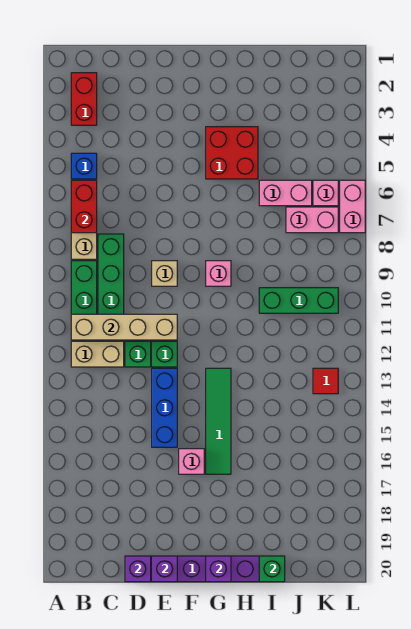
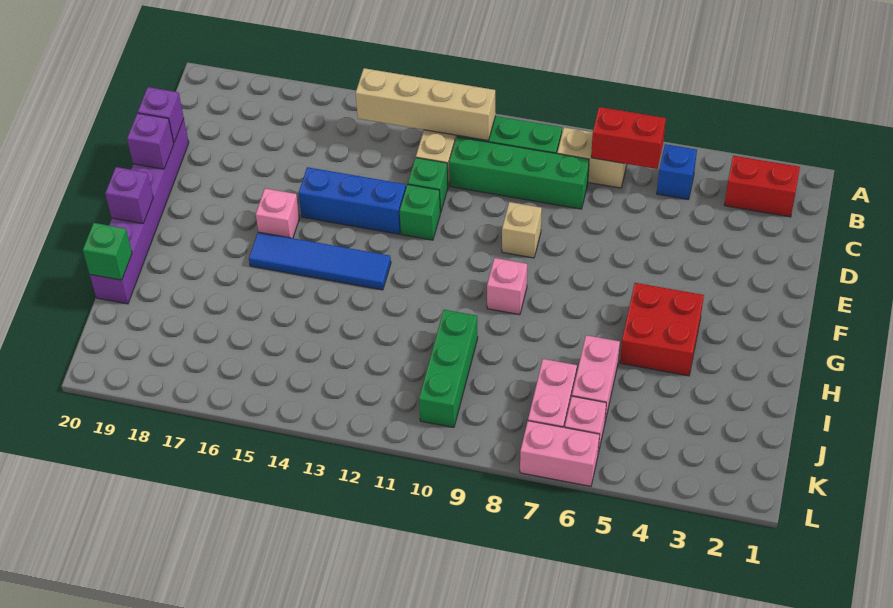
tan 1x4 brick [71,314,177,340] -> tan 1x4 brick turned to [356,68,496,141]
green 1x4 tile [206,368,231,474] -> blue 1x4 tile [249,232,391,290]
red 1x1 tile [313,368,338,394] -> none

